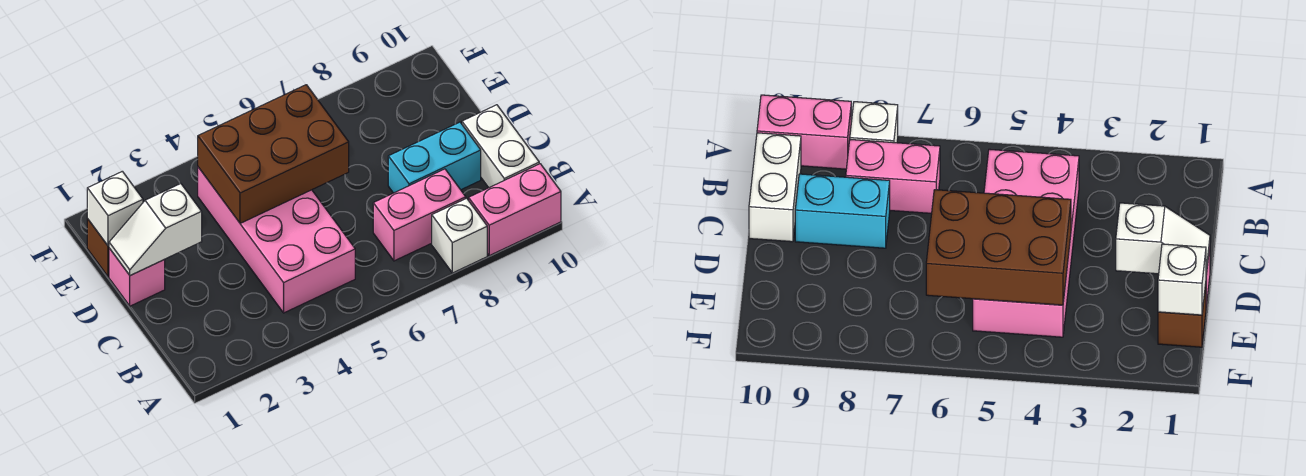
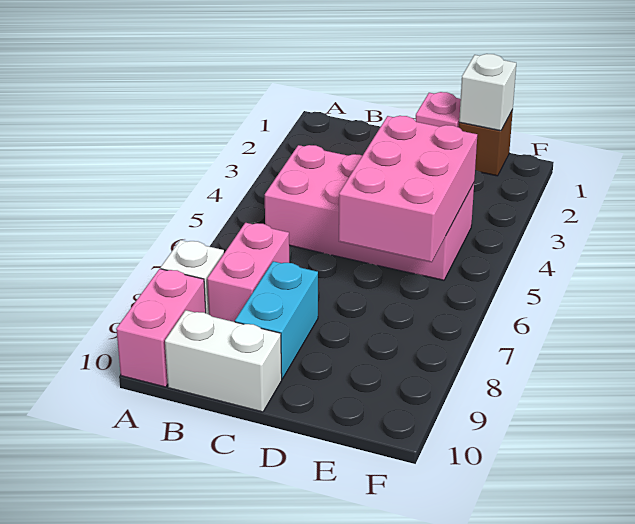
white 1x2 slope [109,184,202,276] -> none
brown 2x3 brick [198,85,349,223] -> pink 2x3 brick [339,116,477,262]

